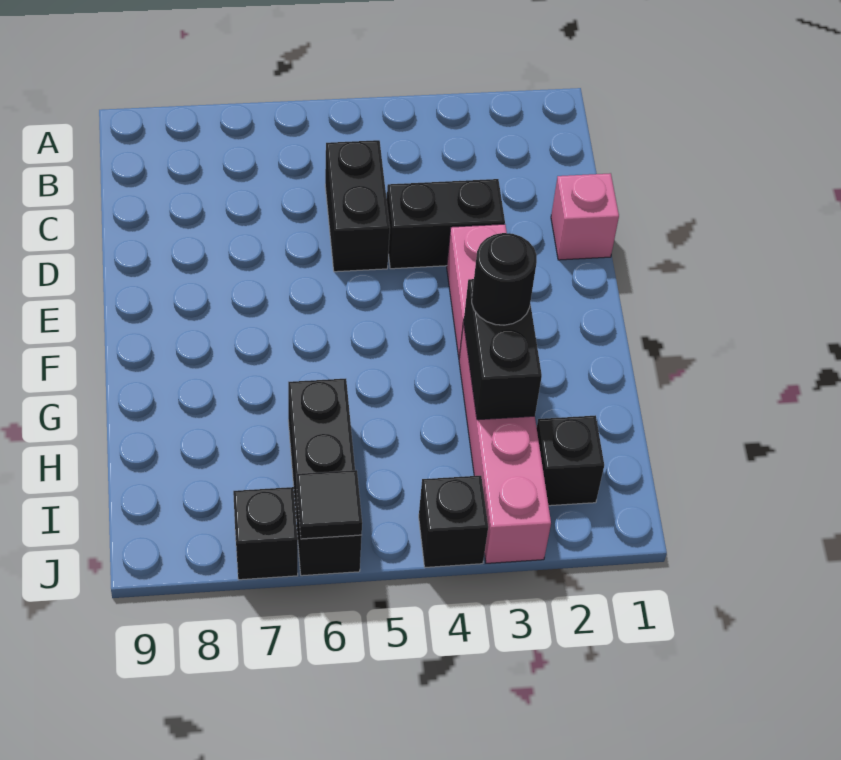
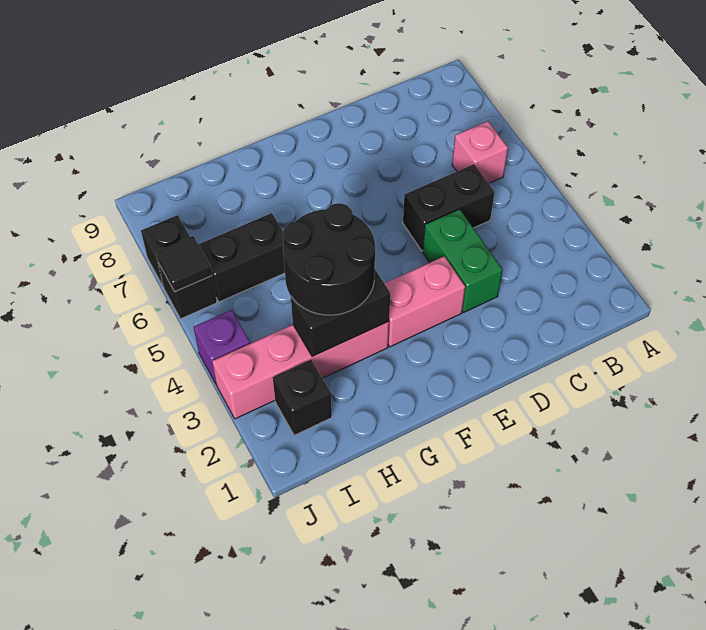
pink 1x1 brick [551,173,619,260] -> pink 1x1 brick moved to [452,121,508,183]
black 1x2 brick [387,179,505,269] -> green 1x2 brick [423,209,503,312]
black 1x1 round brick [472,233,537,325] -> black 2x2 round brick [283,203,375,315]
black 1x1 brick [419,476,488,567] -> purple 1x1 brick [194,310,250,385]

